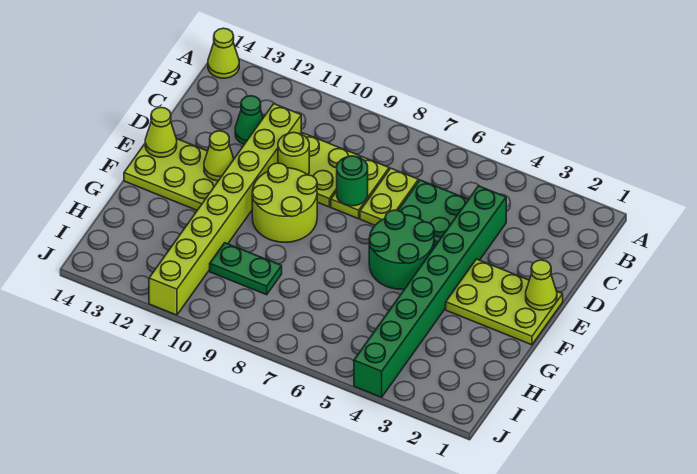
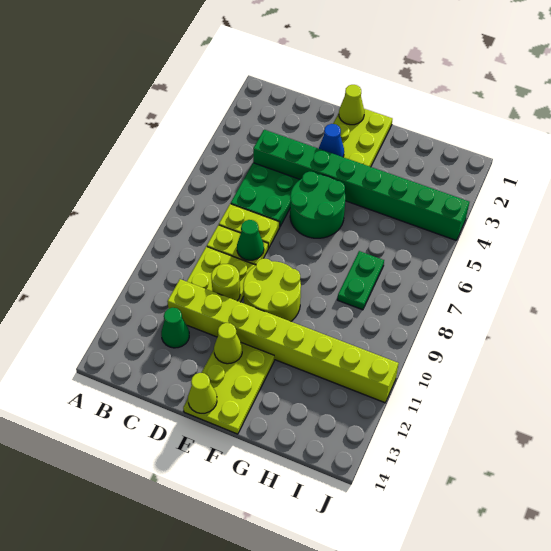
lime 1x1 cone [208,28,239,78] -> none
green 1x1 round brick [337,156,368,206] -> green 1x1 cone [237,220,264,260]
none -> blue 1x1 cone [319,124,344,157]
green 1x2 plate [210,243,282,295] -> green 1x2 plate moved to [338,251,384,310]

